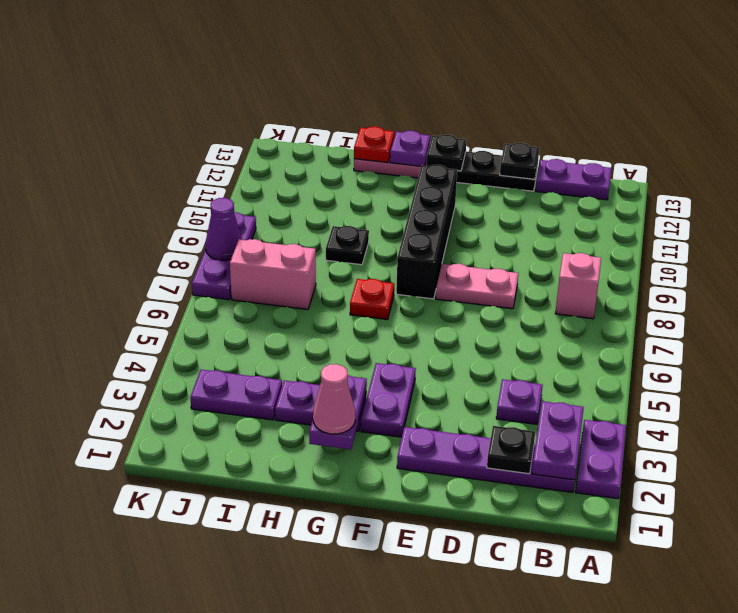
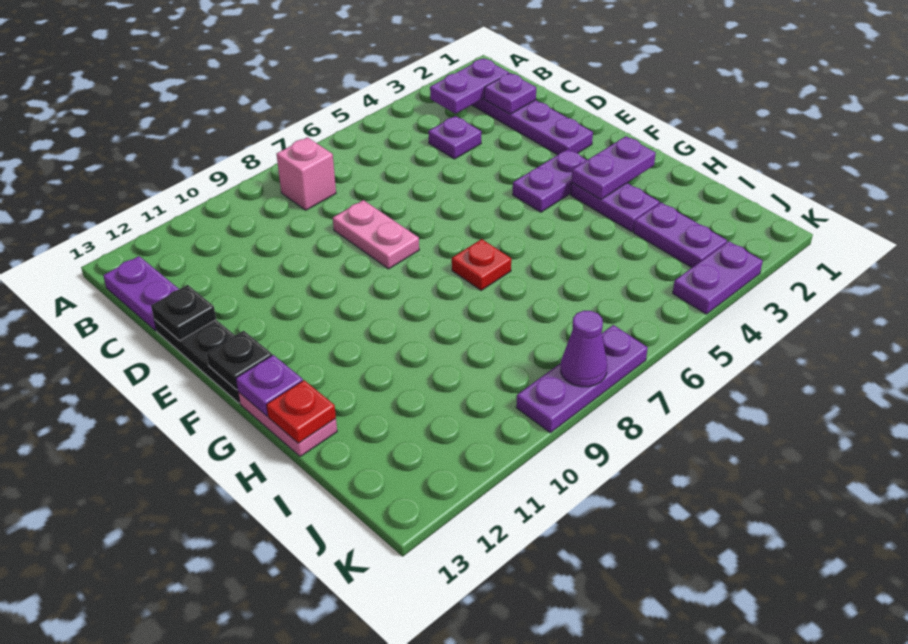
purple 1x2 plate [576,420,626,499] -> purple 1x2 plate moved to [673,241,763,314]
black 1x1 plate [487,426,535,474] -> purple 1x1 plate [484,73,536,114]
black 1x4 brick [396,165,457,299] -> none
pink 1x1 cone [313,364,355,434] -> none
black 1x1 plate [326,226,369,265] -> none
pink 1x2 brick [230,239,316,310] -> none

